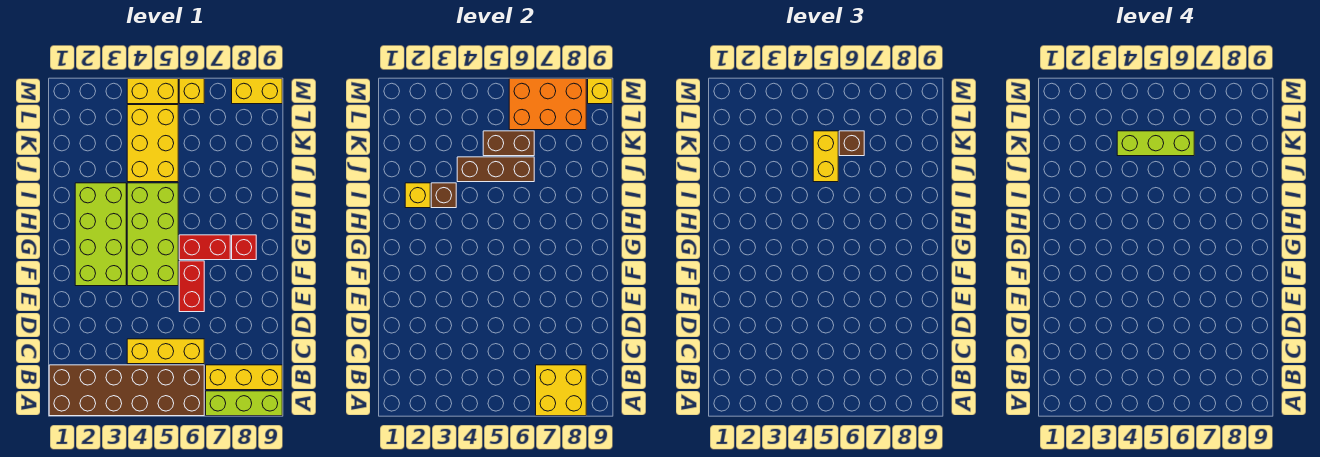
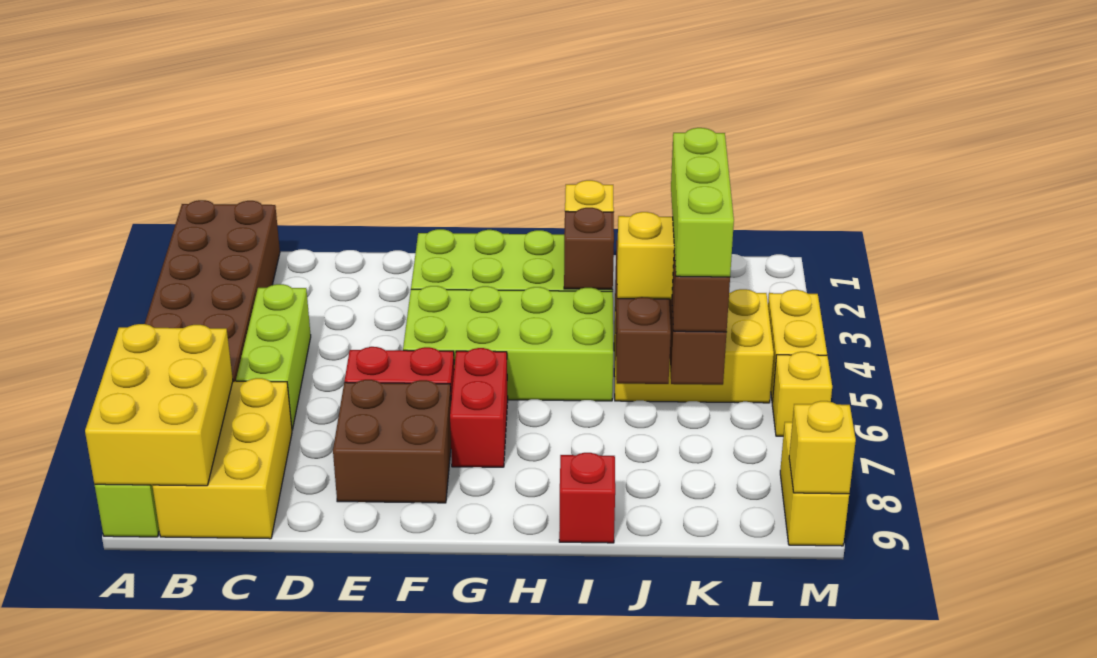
yellow 2x2 brick [536,365,586,416] -> yellow 2x3 brick [85,324,233,486]
yellow 1x3 brick [206,365,282,390] -> yellow 2x3 brick [153,378,292,539]
yellow 1x3 brick [127,339,204,364] -> lime 1x3 brick [236,284,311,430]
none -> brown 2x2 brick [333,380,451,503]
red 1x1 brick [232,235,256,260] -> red 1x1 brick moved to [559,453,615,543]
orange 2x3 brick [509,79,586,130] -> none

